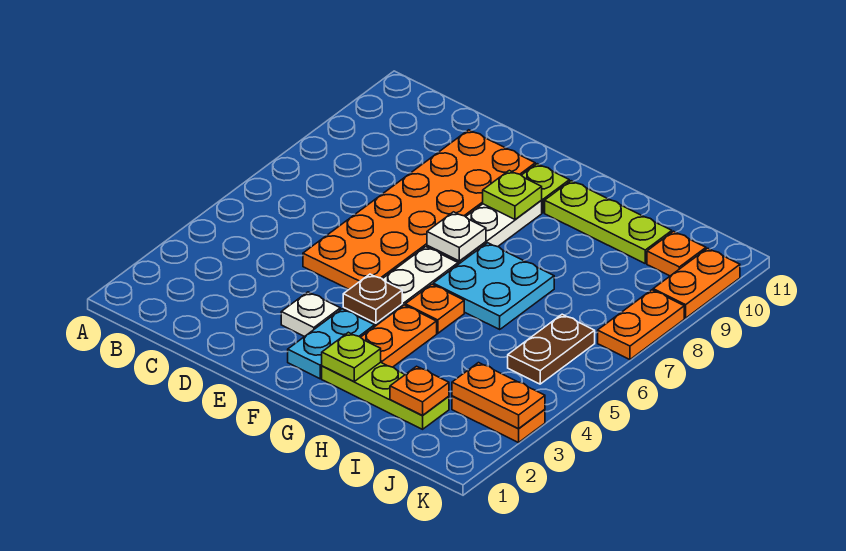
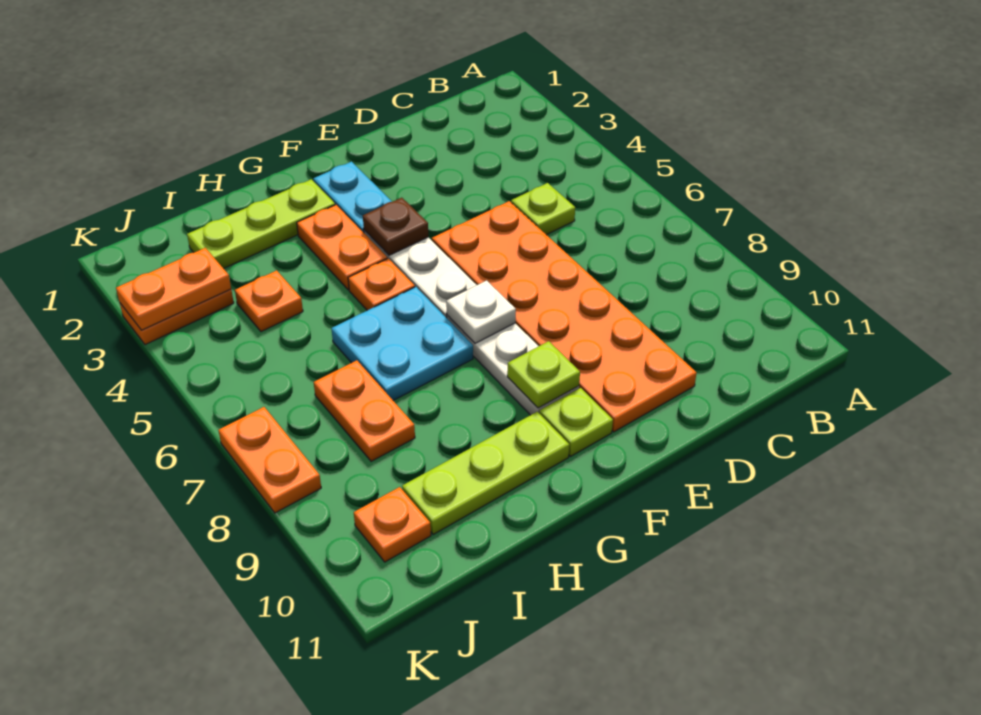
white 1x1 plate [281,292,340,337] -> none
lime 1x1 plate [322,332,381,382] -> lime 1x1 plate moved to [511,183,575,235]
orange 1x1 plate [390,366,449,415] -> orange 1x1 plate moved to [235,270,303,332]
brown 1x2 plate [508,314,595,384] -> none
orange 1x2 plate [653,248,740,318] -> orange 1x2 plate moved to [314,360,415,461]

